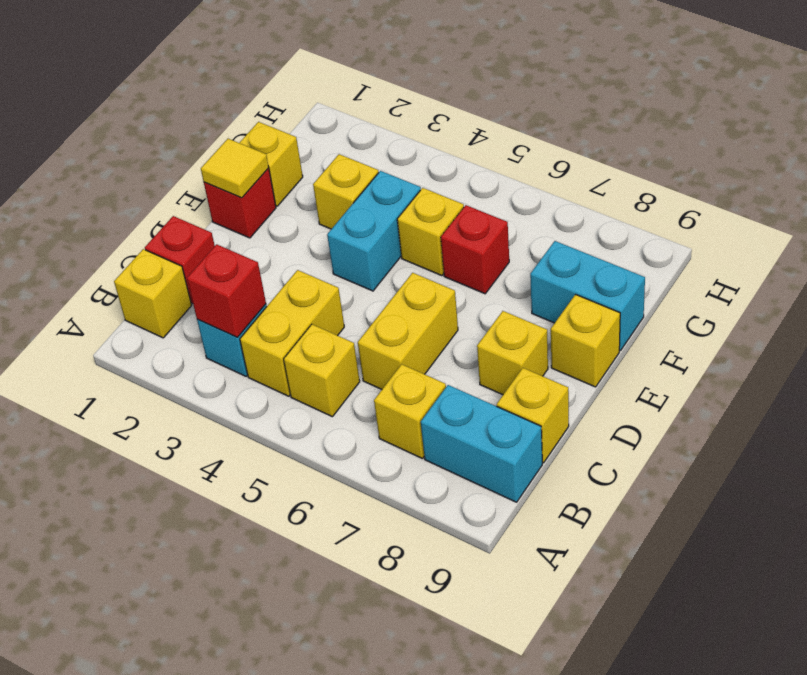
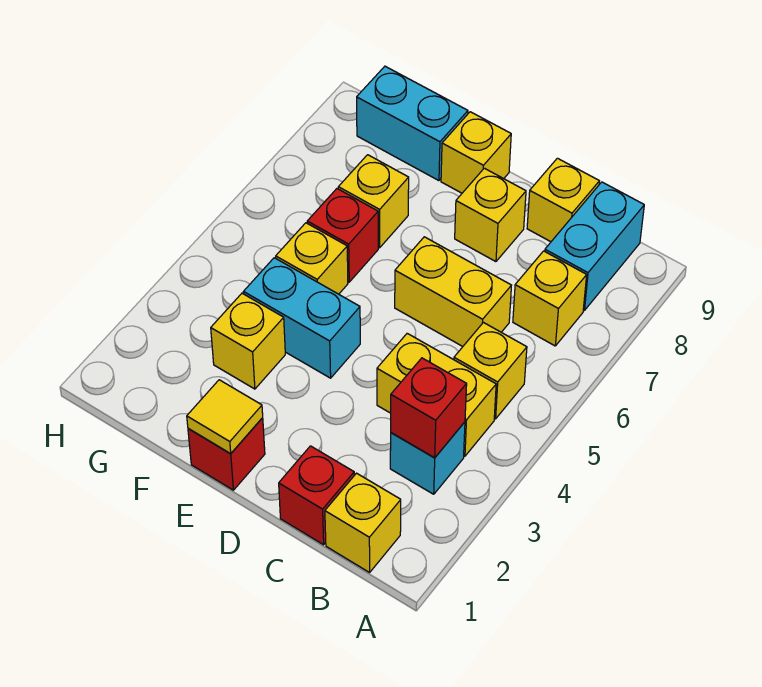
yellow 1x1 brick [240,122,303,206] -> yellow 1x1 brick moved to [338,155,409,248]
cyan 1x2 brick [530,241,645,351] -> cyan 1x2 brick turned to [357,66,468,181]

